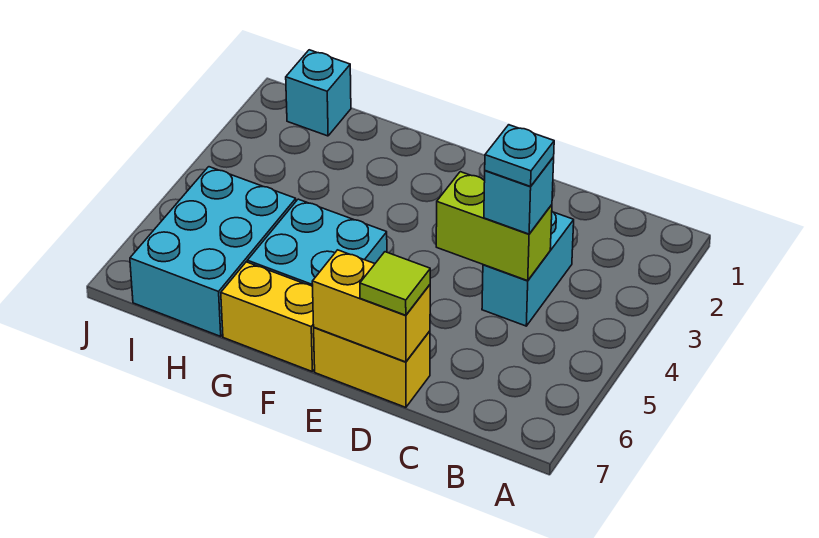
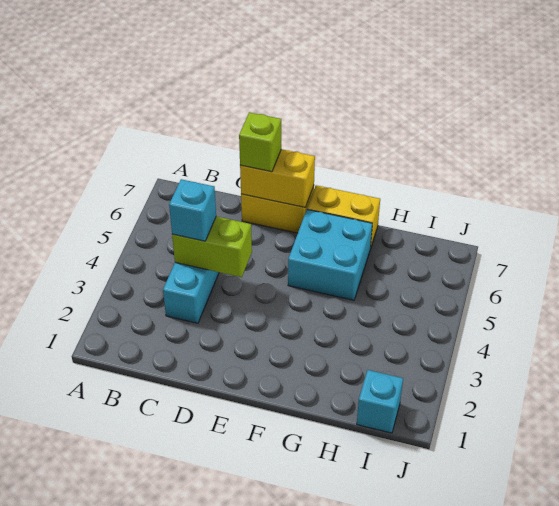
cyan 1x1 plate [485,125,554,186] -> none
lime 1x1 tile [360,252,430,315] -> lime 1x1 brick [239,112,281,172]
cyan 2x3 brick [130,167,296,336] -> none

